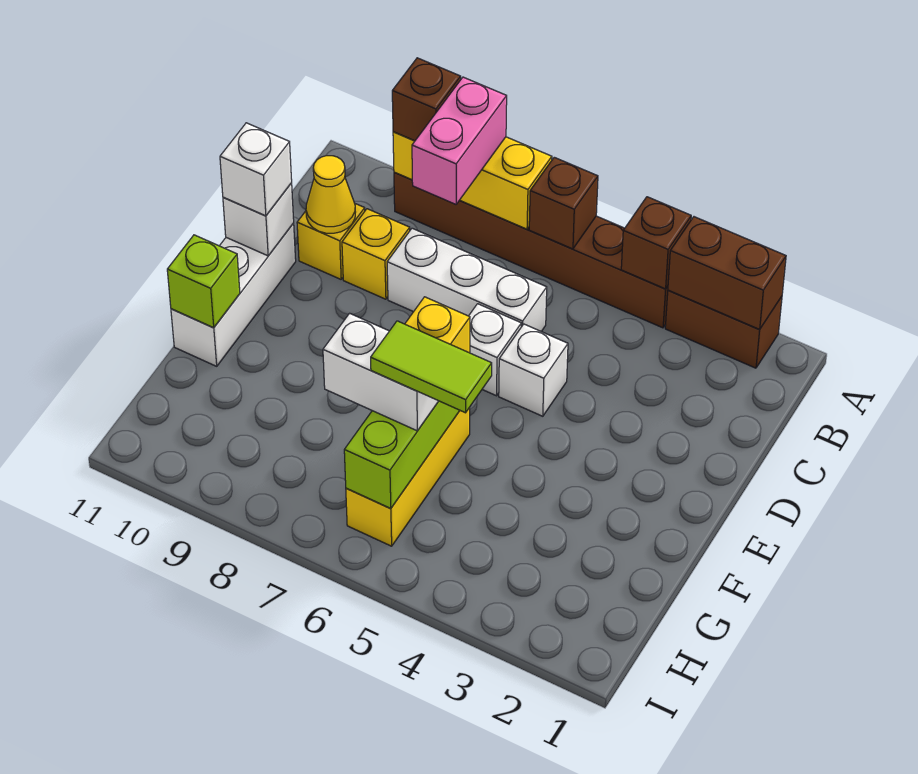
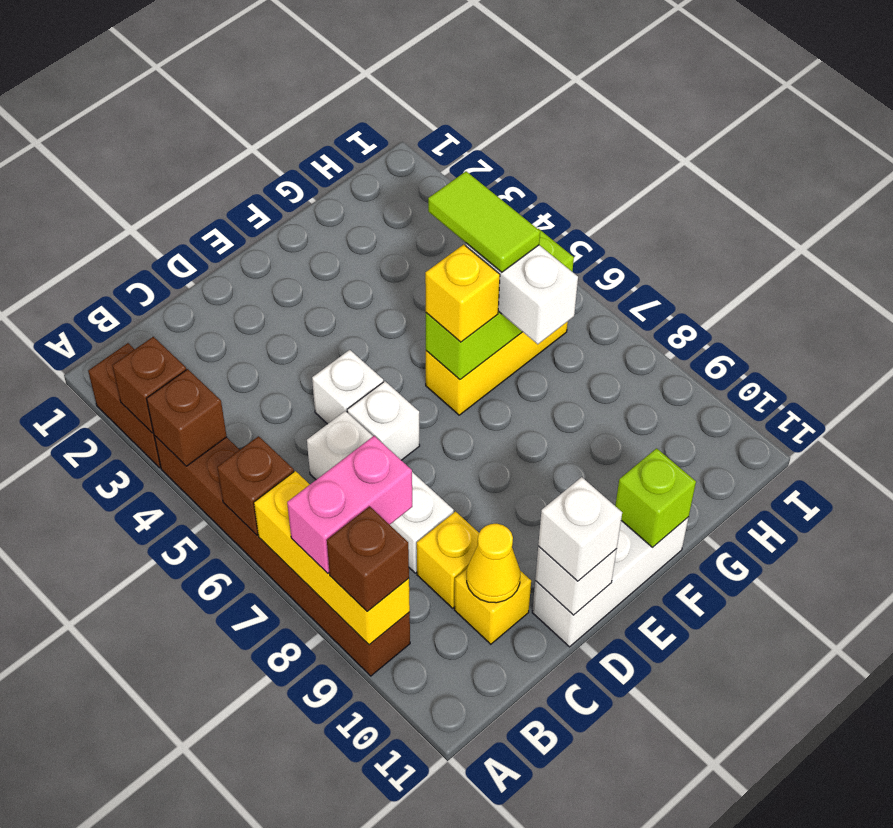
brown 1x2 brick [668,217,786,330] -> brown 1x1 brick [112,337,186,433]

